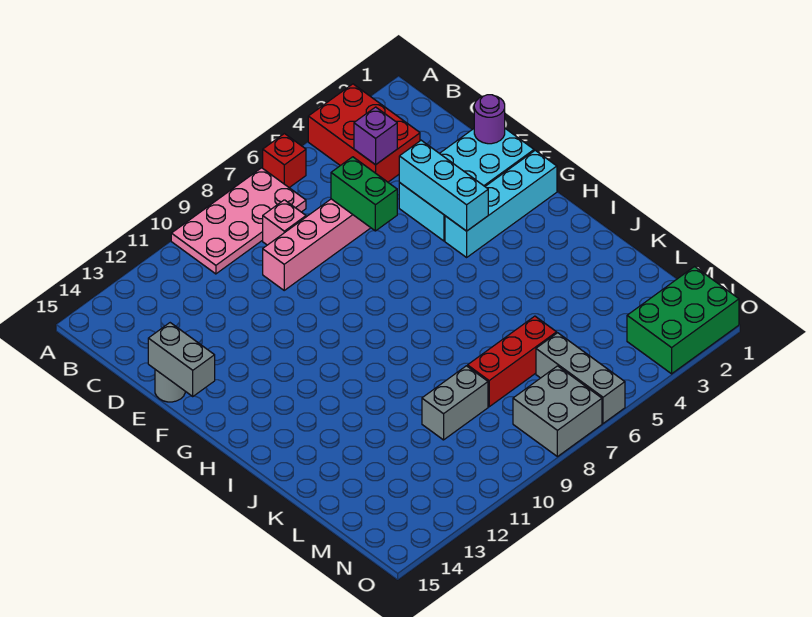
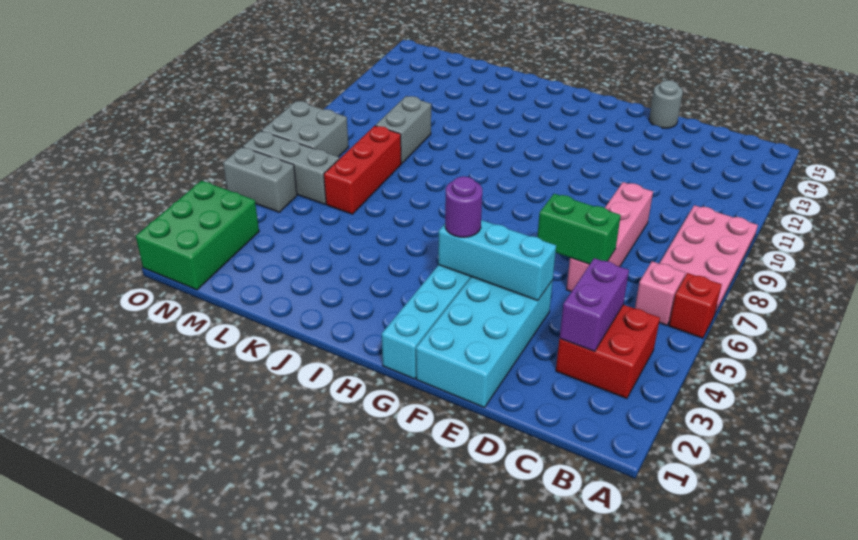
red 2x3 brick [308,84,420,182] -> red 2x2 brick [556,305,660,399]
purple 1x1 brick [354,107,397,165] -> purple 1x2 brick [560,258,629,351]
pink 1x1 brick [263,200,306,245] -> pink 1x1 brick moved to [635,261,685,325]
purple 1x1 round brick [474,95,505,144] -> purple 1x1 round brick moved to [445,176,482,237]
grey 1x2 brick [148,323,215,396] -> grey 1x2 brick moved to [223,147,297,212]

